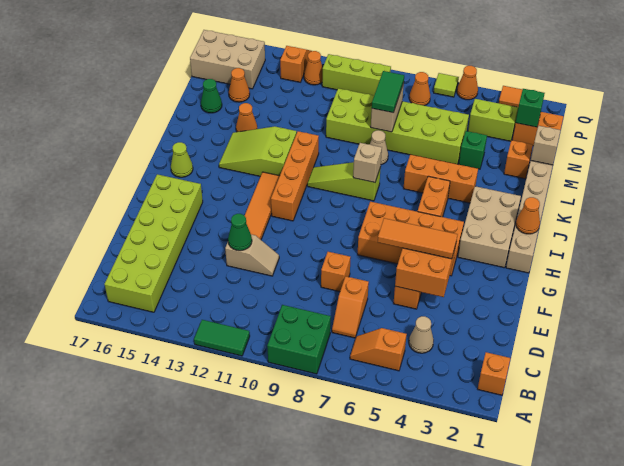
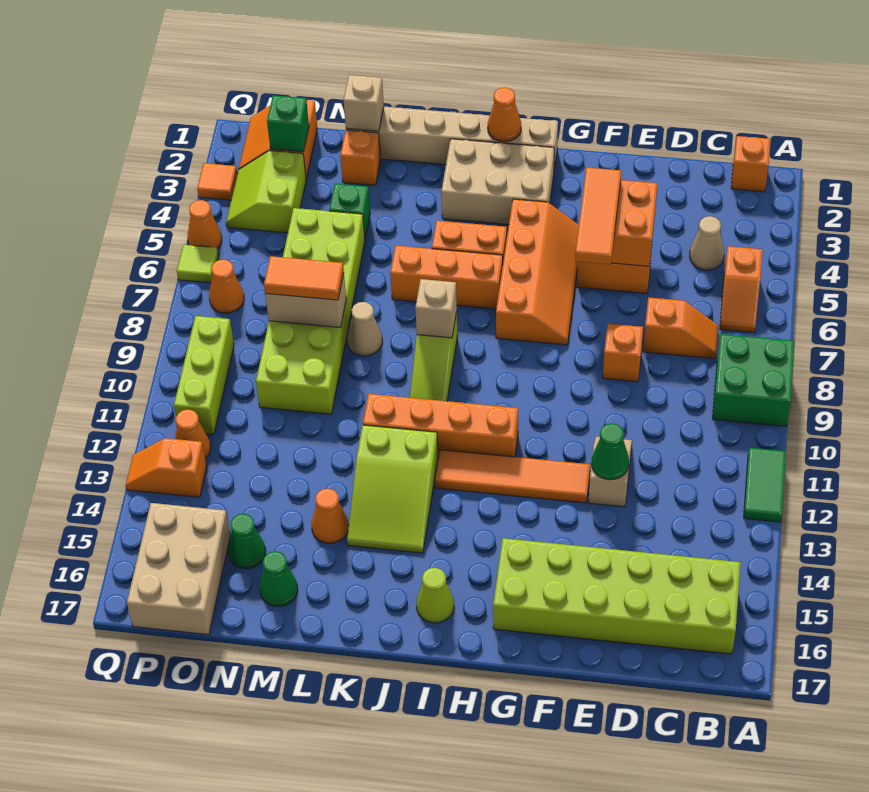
orange 2x4 brick [358,202,464,276] -> orange 2x4 slope [496,199,579,345]
orange 1x3 brick [403,155,478,203] -> orange 1x3 brick turned to [390,246,503,309]
green 1x2 tile [372,71,404,113] -> orange 1x2 tile [264,256,344,300]
orange 1x1 cone [229,68,250,102] -> green 1x1 cone [228,514,266,569]

